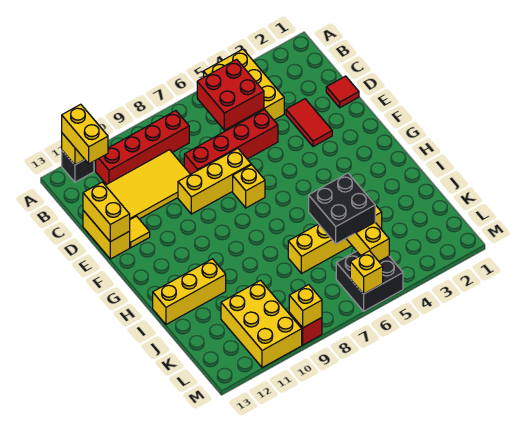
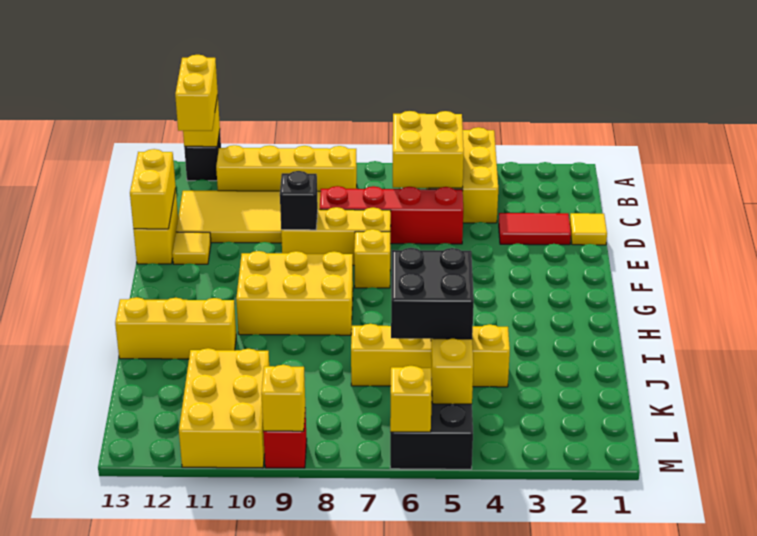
red 2x2 brick [197,59,264,130] -> yellow 2x2 brick [393,111,464,188]
red 1x4 brick [96,111,189,185] -> yellow 1x4 brick [216,145,357,191]
red 1x1 tile [326,76,359,108] -> yellow 1x1 tile [570,213,607,245]
red 1x2 tile [286,99,332,147] -> red 1x2 tile turned to [499,213,571,245]
none -> black 1x1 brick [280,171,318,230]
none -> yellow 2x3 brick [236,251,353,335]

